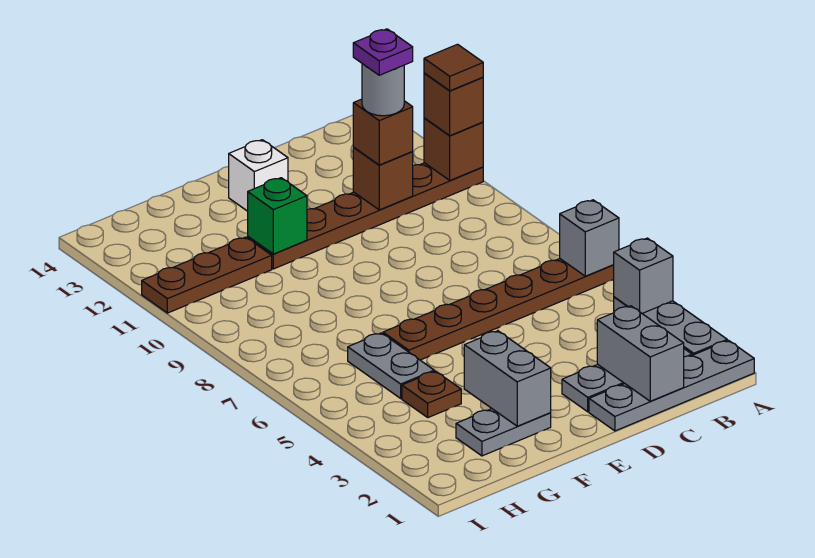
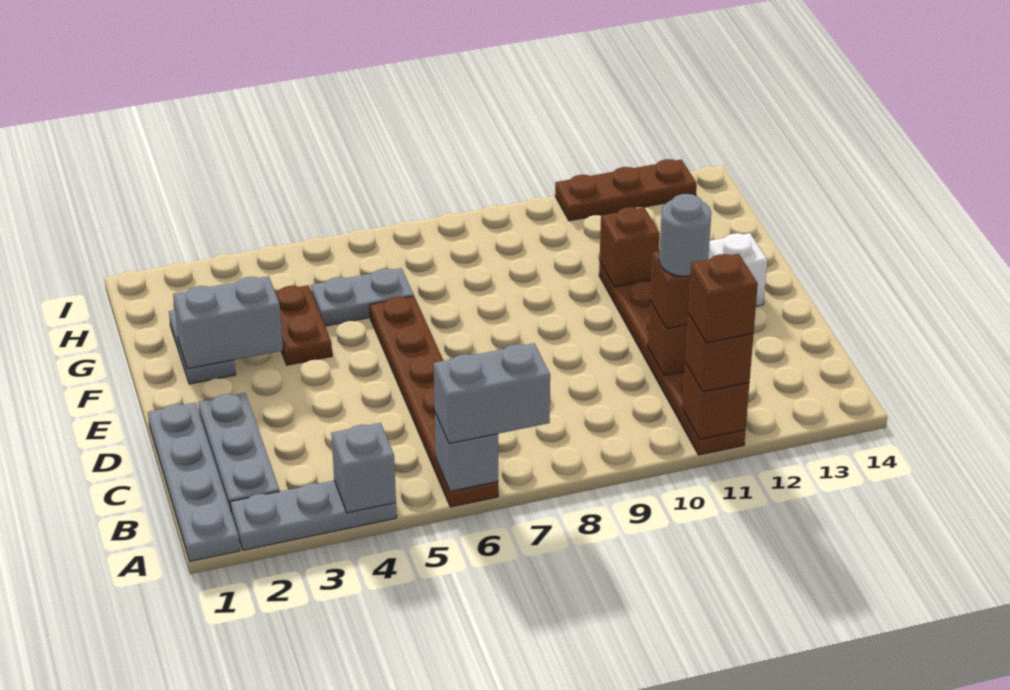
brown 1x1 tile [424,44,483,91] -> brown 1x1 brick [688,254,758,343]
grey 1x2 brick [597,306,684,401] -> grey 1x2 brick moved to [434,343,550,444]
purple 1x1 plate [353,29,413,75] -> none
green 1x1 brick [248,178,307,254] -> brown 1x1 brick [600,207,660,287]
brown 1x1 plate [402,371,461,417] -> brown 1x2 plate [275,285,332,365]
brown 1x3 plate [142,237,272,313] -> brown 1x3 plate turned to [555,159,697,221]

